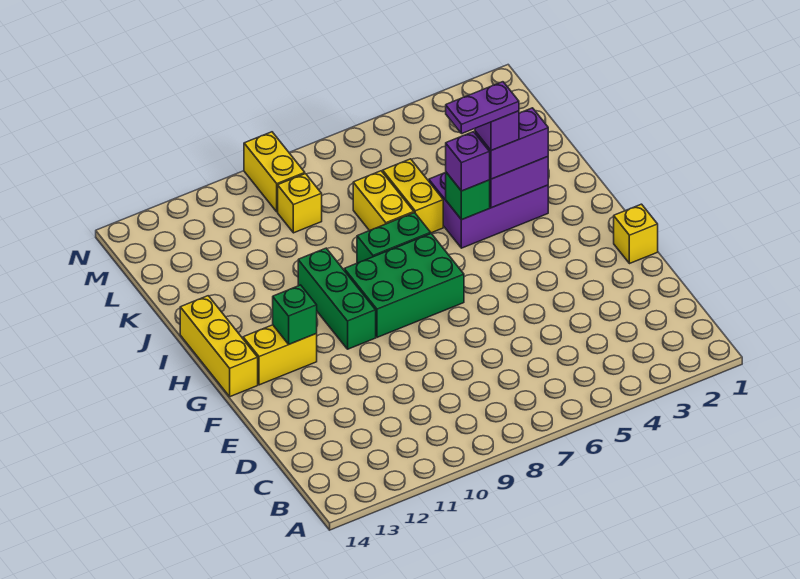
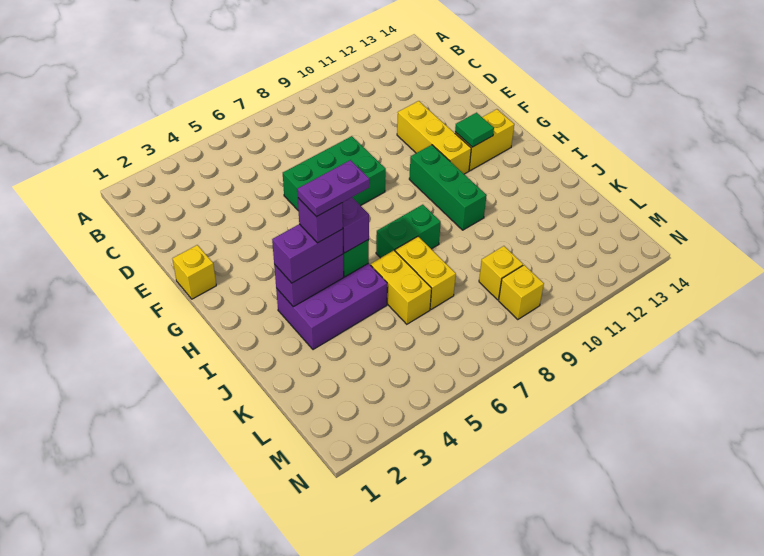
green 2x3 brick [344,234,464,337] -> green 2x3 brick moved to [283,136,386,211]
green 1x1 brick [273,285,317,344] -> green 1x1 tile [455,113,494,147]
yellow 1x3 brick [180,296,258,397] -> yellow 1x3 brick moved to [397,101,471,174]
yellow 1x2 brick [244,132,305,212] -> yellow 1x1 brick [499,265,544,320]

